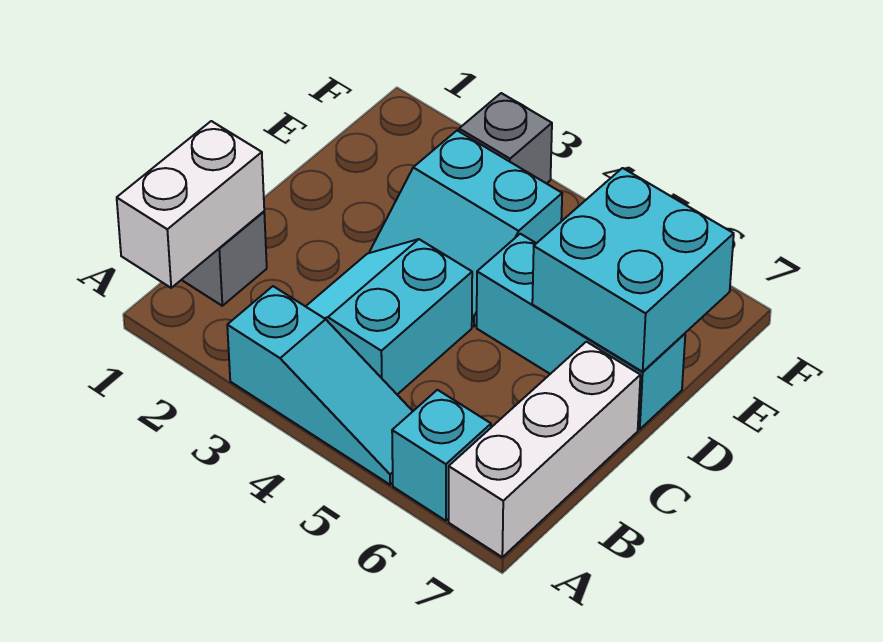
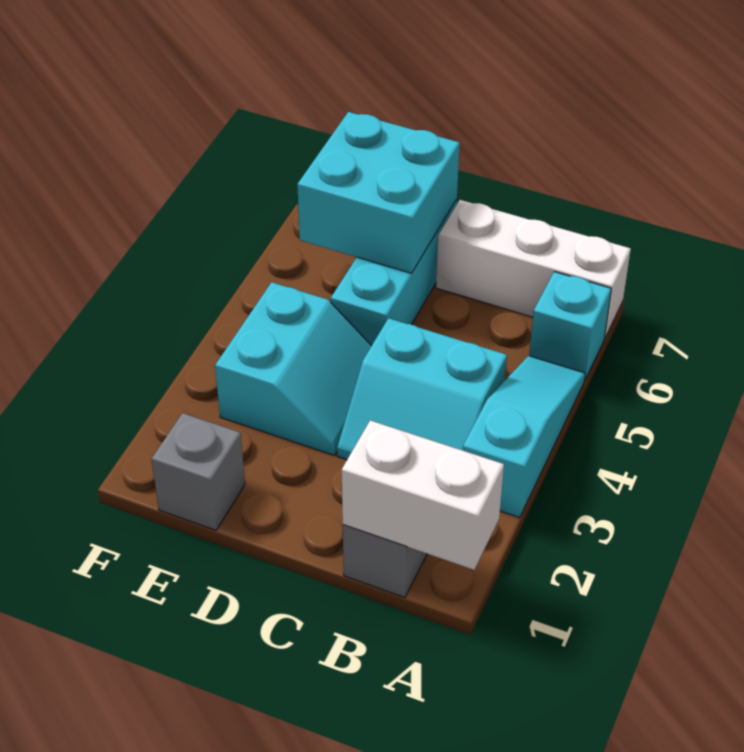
grey 1x1 brick [459,93,552,184] -> grey 1x1 brick moved to [151,413,245,530]

